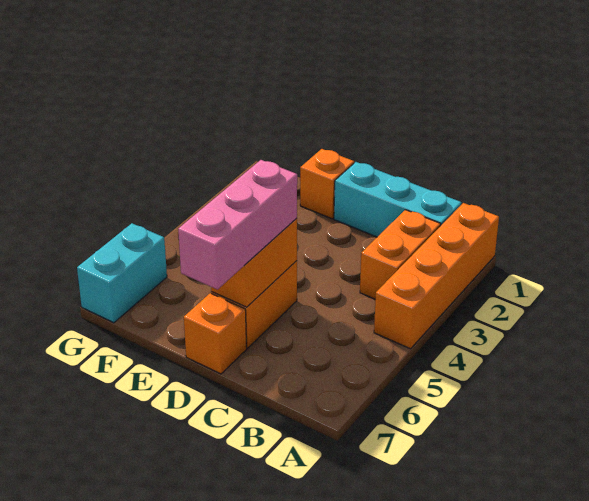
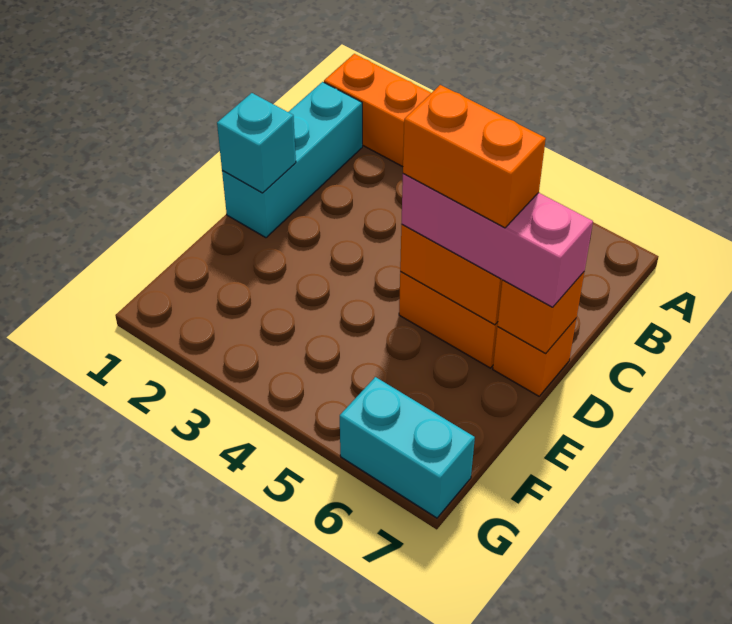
orange 1x2 brick [360,210,441,299] -> orange 1x2 brick moved to [403,85,546,228]
none -> cyan 1x1 brick [217,93,296,193]
orange 1x1 brick [300,149,354,219] -> orange 1x1 brick moved to [497,272,584,353]

